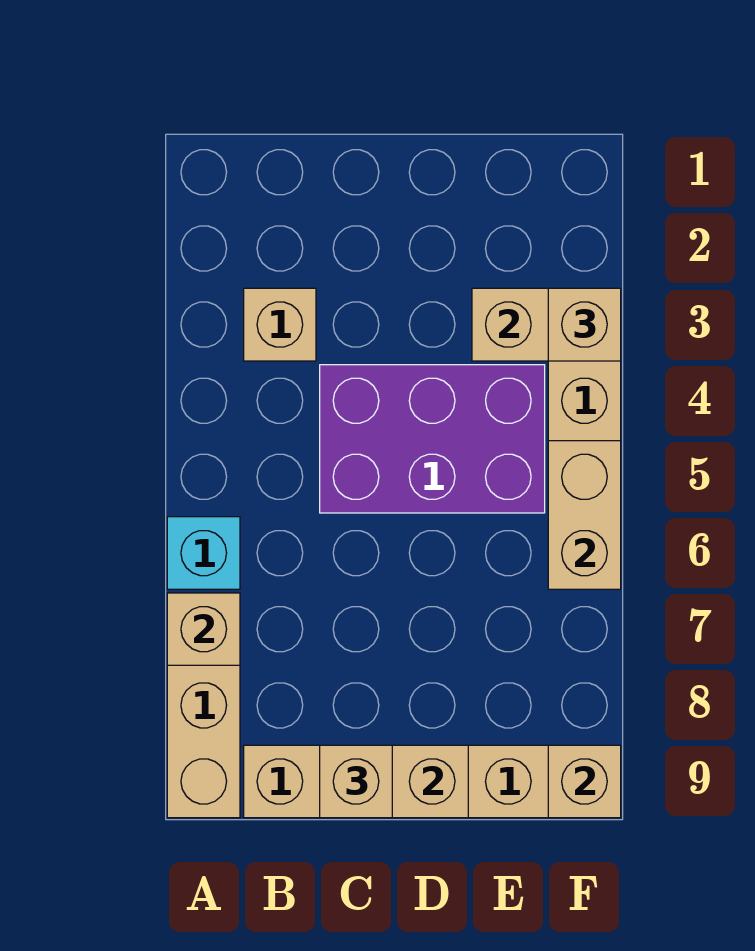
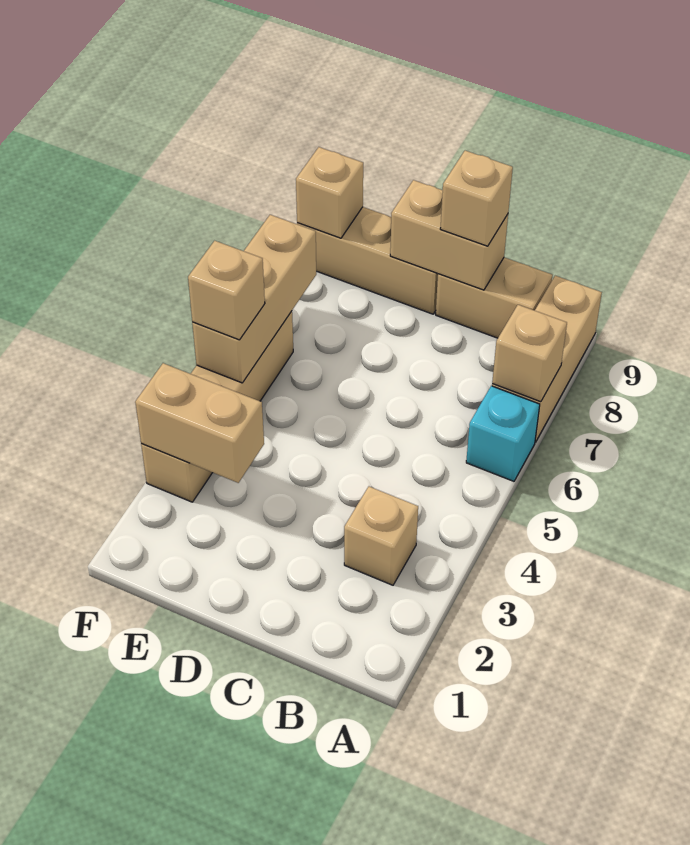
purple 2x3 brick [320,365,545,513] -> none
tan 1x1 brick [548,288,621,361] -> tan 1x1 brick moved to [188,241,265,340]
tan 1x2 brick [548,441,621,589] -> tan 1x3 brick [192,215,316,383]

